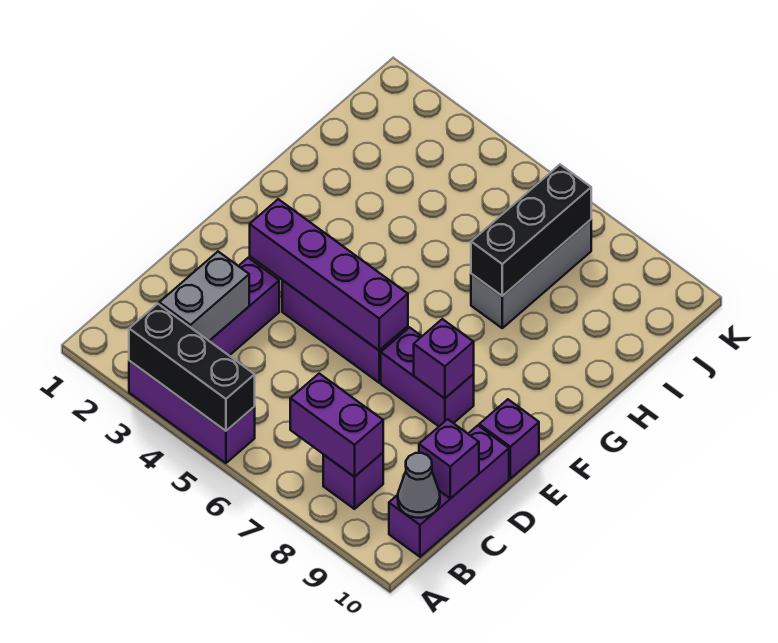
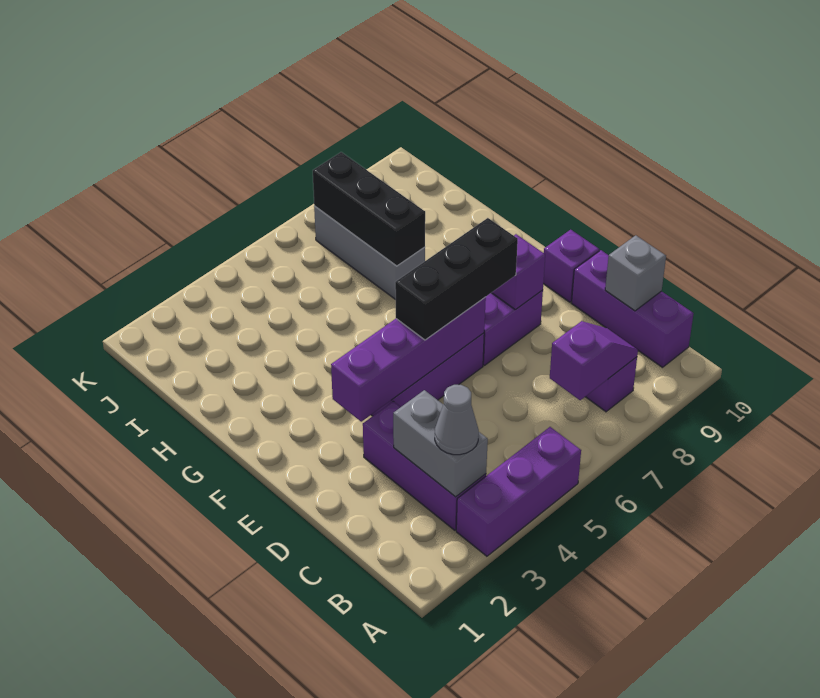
black 1x3 brick [129,304,255,431] -> black 1x3 brick moved to [395,218,518,340]
purple 1x2 brick [290,374,383,477] -> purple 1x2 slope [550,321,638,400]
grey 1x1 cone [398,453,440,518] -> grey 1x1 cone moved to [435,385,479,455]
purple 1x1 brick [419,419,479,499] -> grey 1x1 brick [605,235,666,311]

